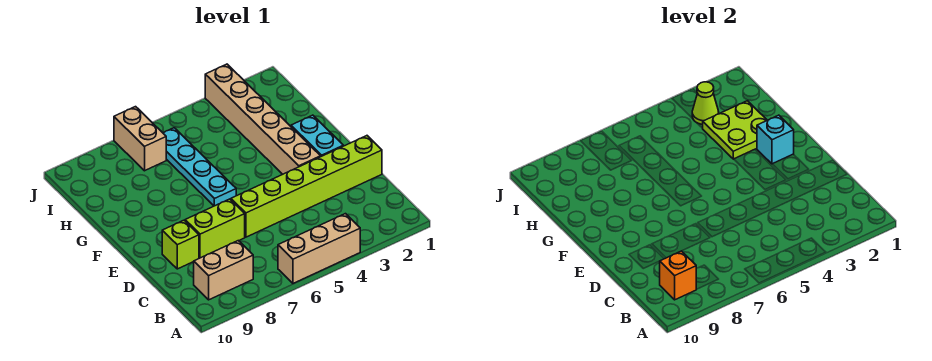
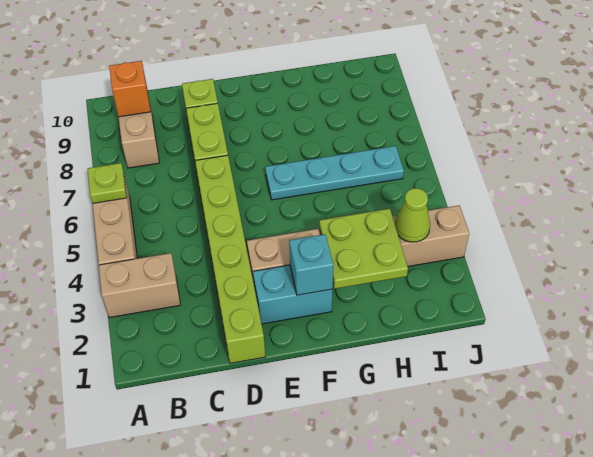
none -> lime 1x1 plate [88,163,127,203]
tan 1x2 brick [114,107,166,171] -> tan 1x2 brick moved to [99,253,180,318]

